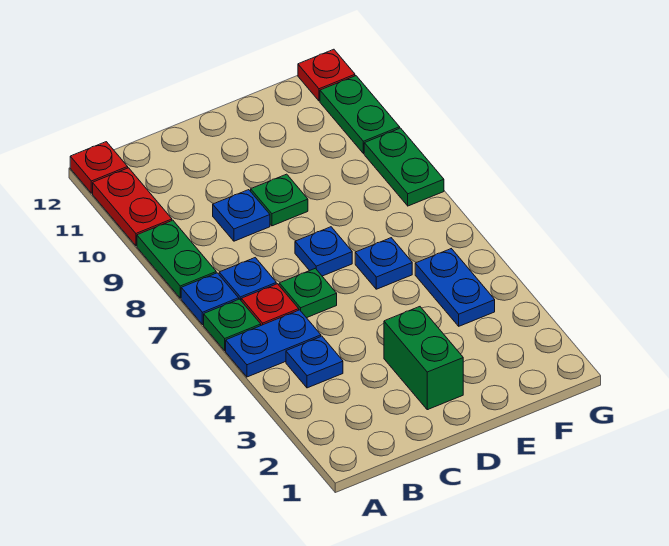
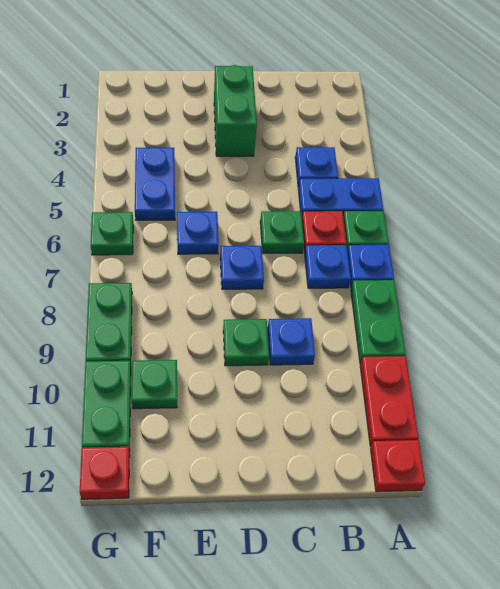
none -> green 1x1 plate [132,360,177,409]
none -> green 1x1 plate [91,212,133,255]

